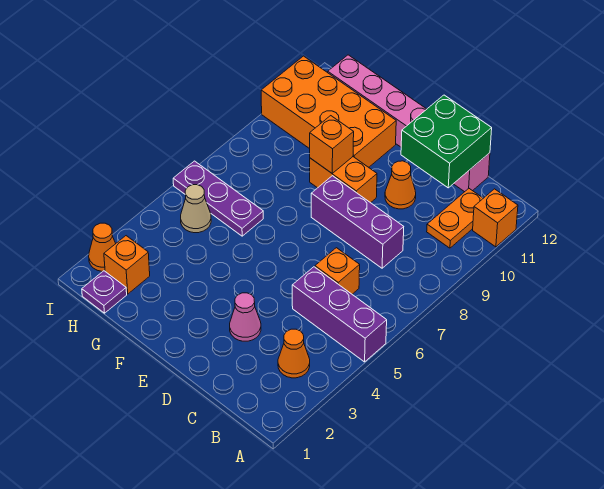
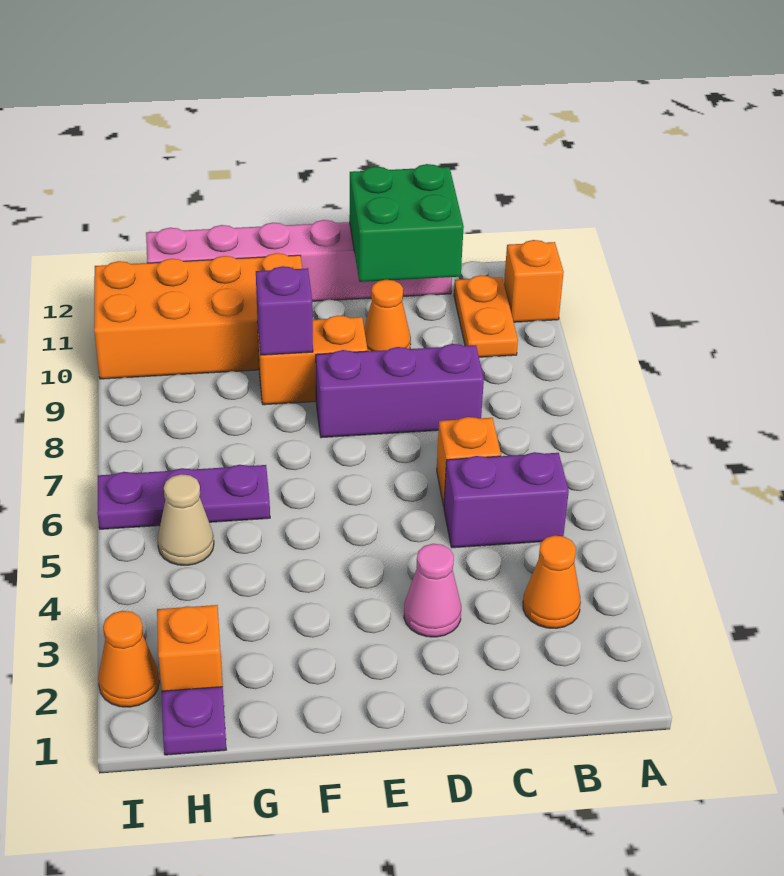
purple 1x3 brick [292,267,387,362] -> purple 1x2 brick [444,452,569,548]
orange 1x1 brick [310,116,354,174] -> purple 1x1 brick [256,266,313,355]

